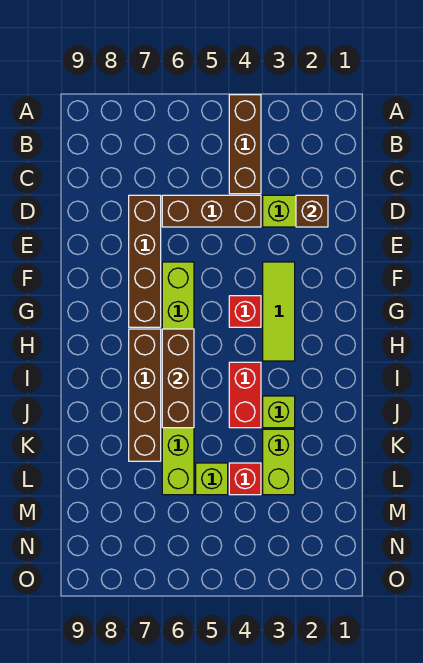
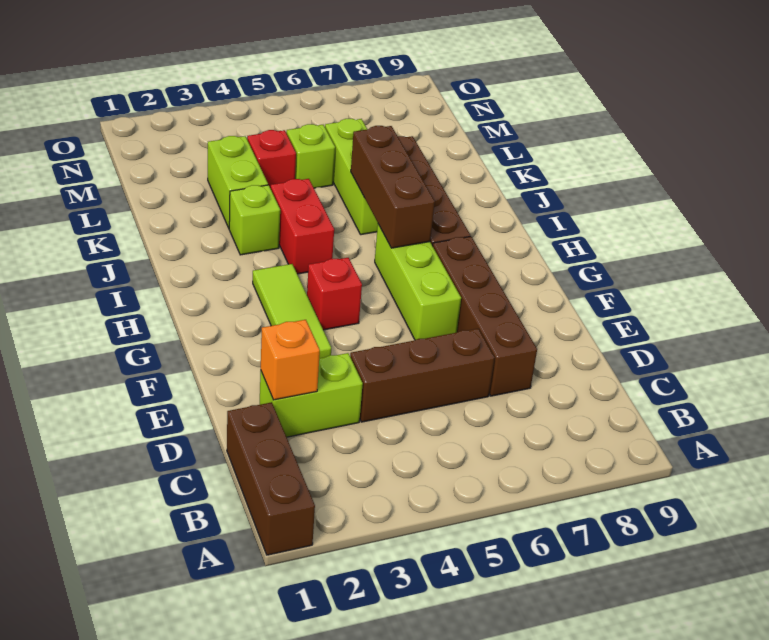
brown 1x3 brick [229,95,261,194] -> brown 1x3 brick moved to [227,402,315,555]
brown 1x1 brick [296,195,328,227] -> orange 1x1 brick [261,320,320,400]

